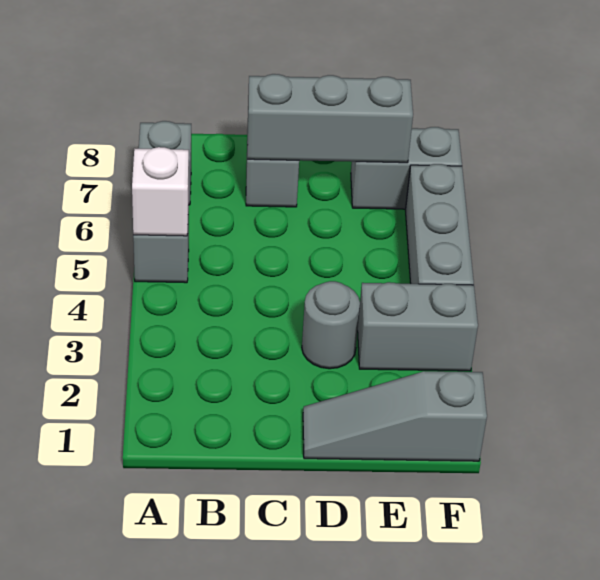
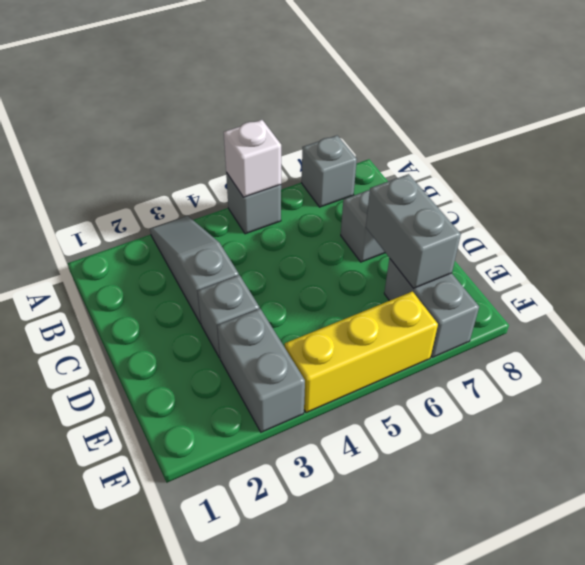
grey 1x3 brick [247,74,413,163] -> grey 1x2 brick [366,174,461,288]
grey 1x3 slope [303,371,487,461] -> grey 1x3 slope moved to [150,216,239,324]
grey 1x1 round brick [302,281,360,369] -> grey 1x1 brick [198,275,259,358]
grey 1x3 brick [406,164,474,285] -> yellow 1x3 brick [285,292,438,413]

